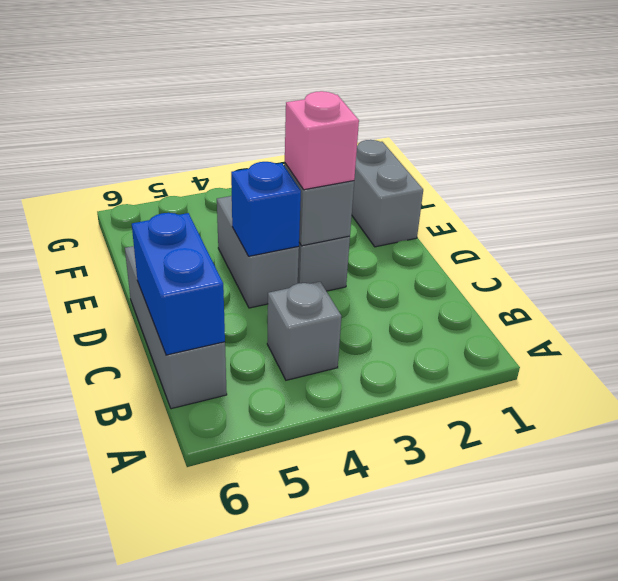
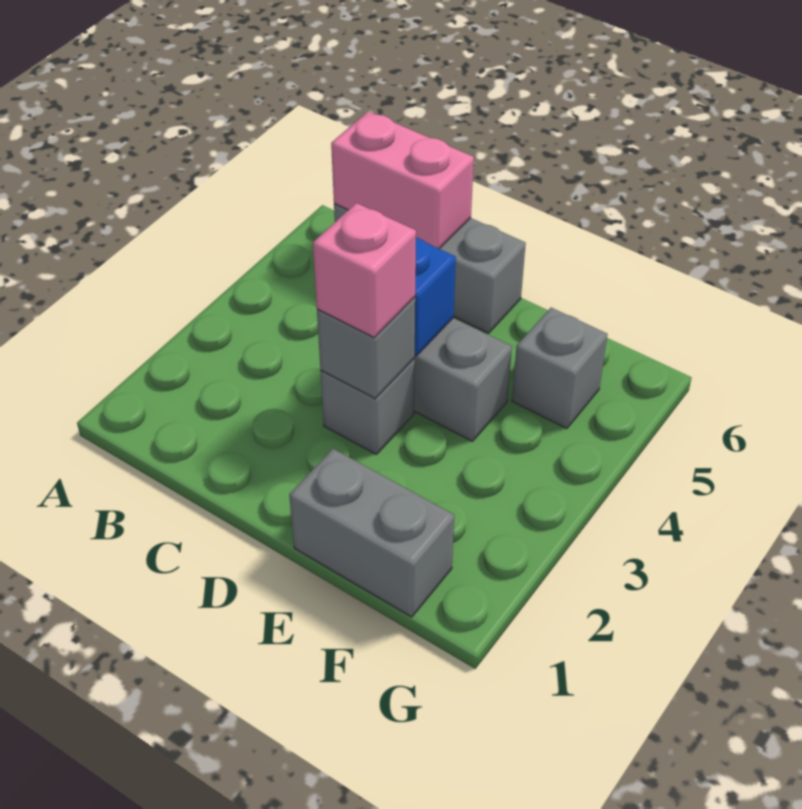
grey 1x1 brick [267,282,342,380] -> grey 1x1 brick moved to [512,308,608,429]
blue 1x2 brick [132,213,225,355] -> pink 1x2 brick [331,112,474,249]

